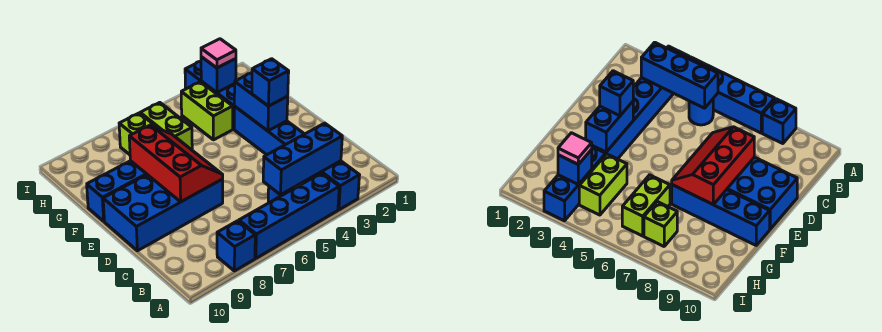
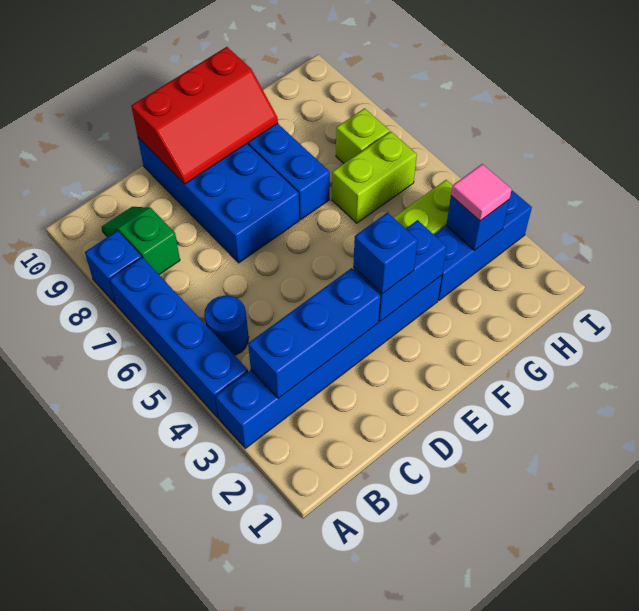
blue 1x3 brick [263,123,342,195] -> blue 1x3 brick turned to [248,268,380,398]
none -> green 1x2 slope [101,207,180,275]
red 2x3 slope [129,125,223,202] -> red 2x3 slope moved to [131,47,278,184]

